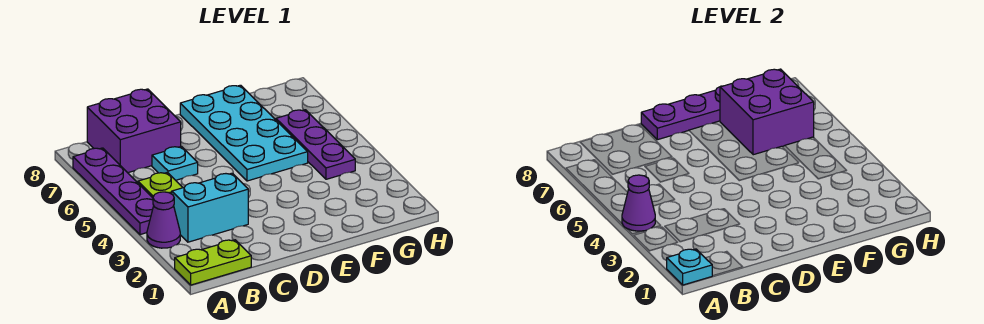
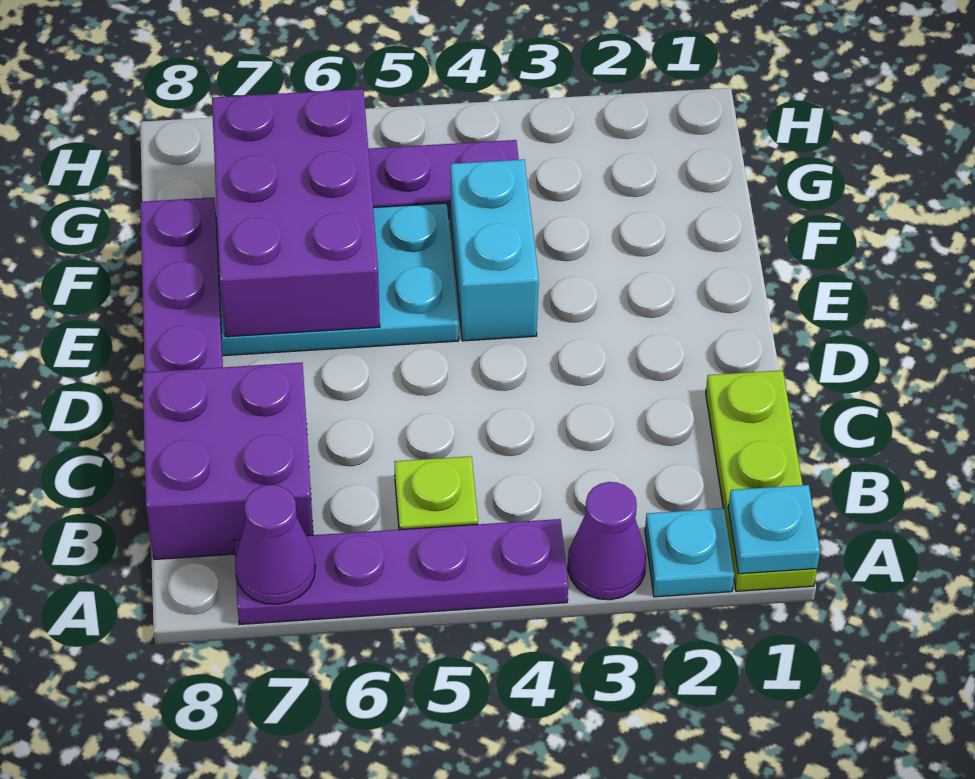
lime 1x2 plate [175,240,251,285] -> lime 1x3 plate [706,370,817,591]
purple 1x1 cone [622,175,655,231] -> purple 1x1 cone moved to [235,485,315,604]
cyan 1x2 brick [172,173,248,242] -> cyan 1x2 brick moved to [451,159,539,341]
cyan 1x1 plate [152,146,198,180] -> cyan 1x1 plate moved to [645,508,734,597]
purple 2x2 brick [720,69,814,155] -> purple 2x3 brick [212,89,380,337]

